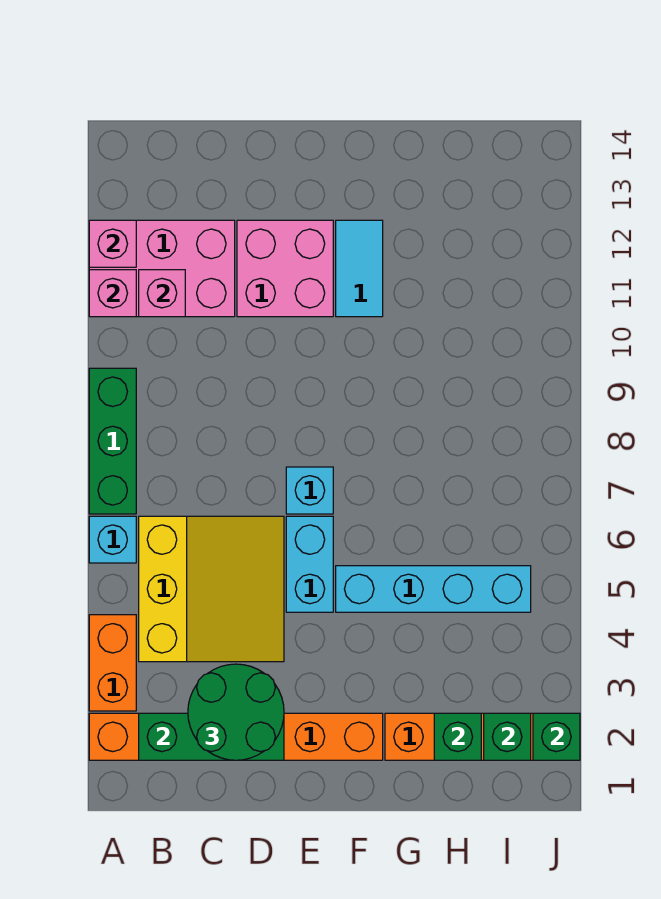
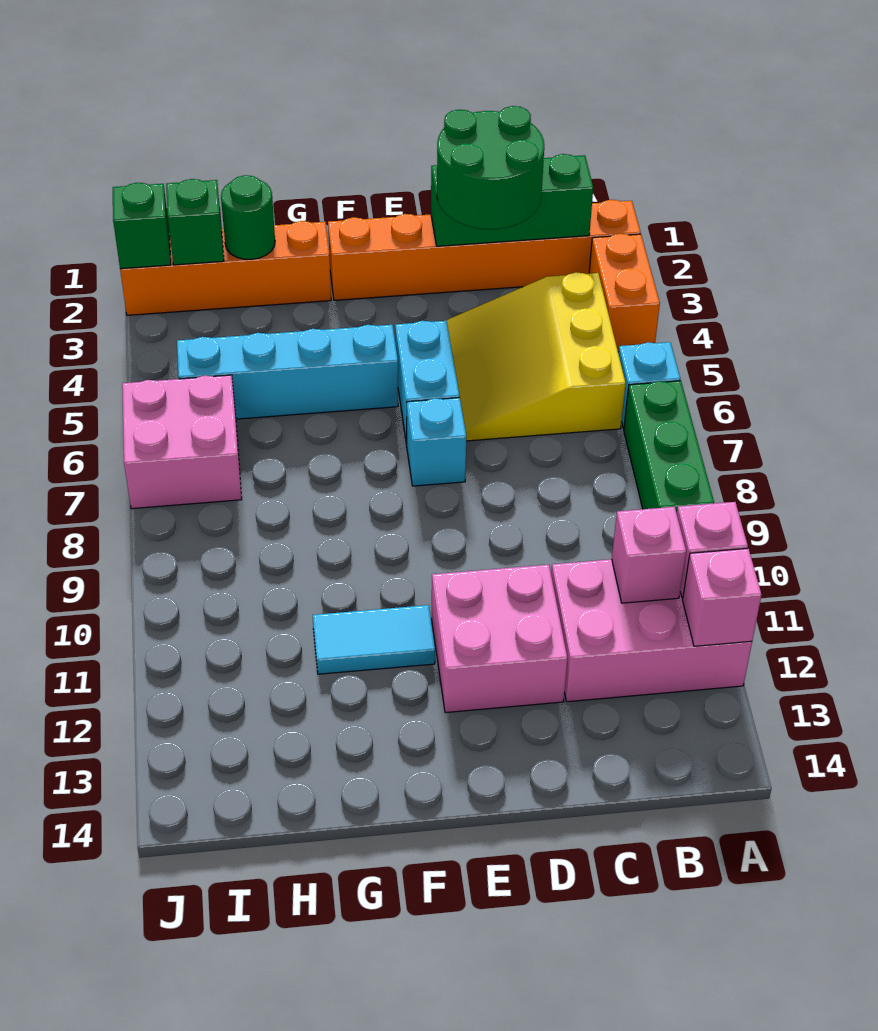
cyan 1x2 tile [336,220,383,317] -> cyan 1x2 tile turned to [313,605,435,674]
green 1x1 brick [434,713,481,760] -> green 1x1 round brick [221,175,275,259]
none -> pink 2x2 brick [122,375,242,509]

